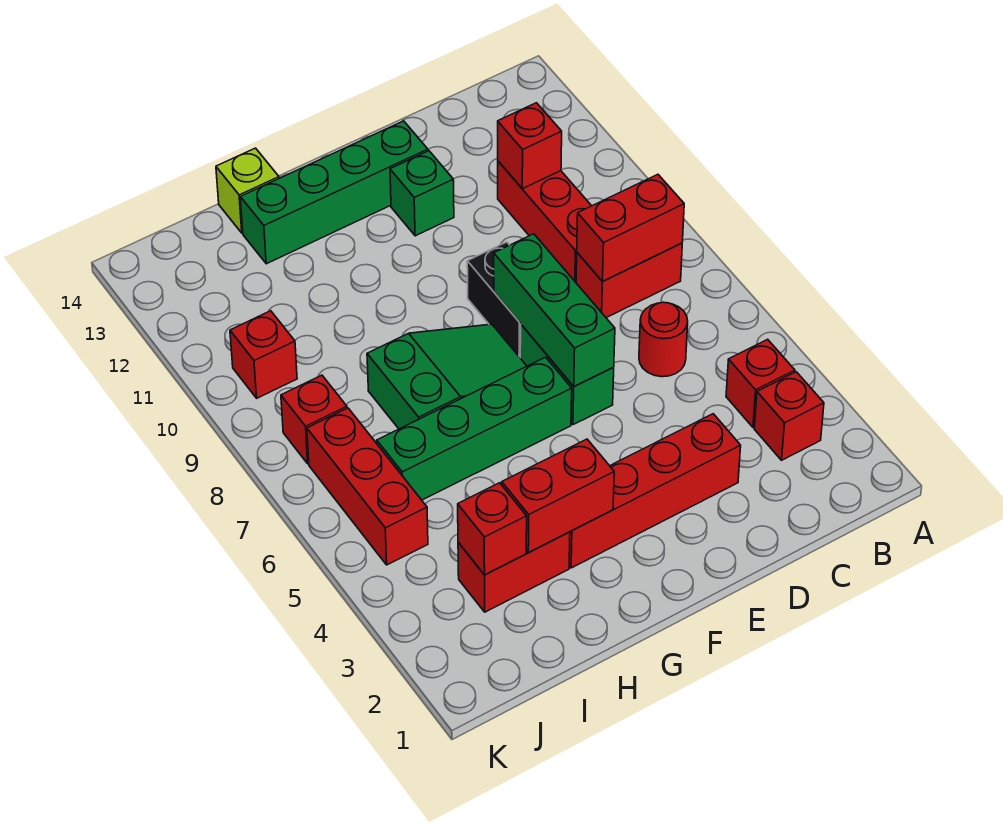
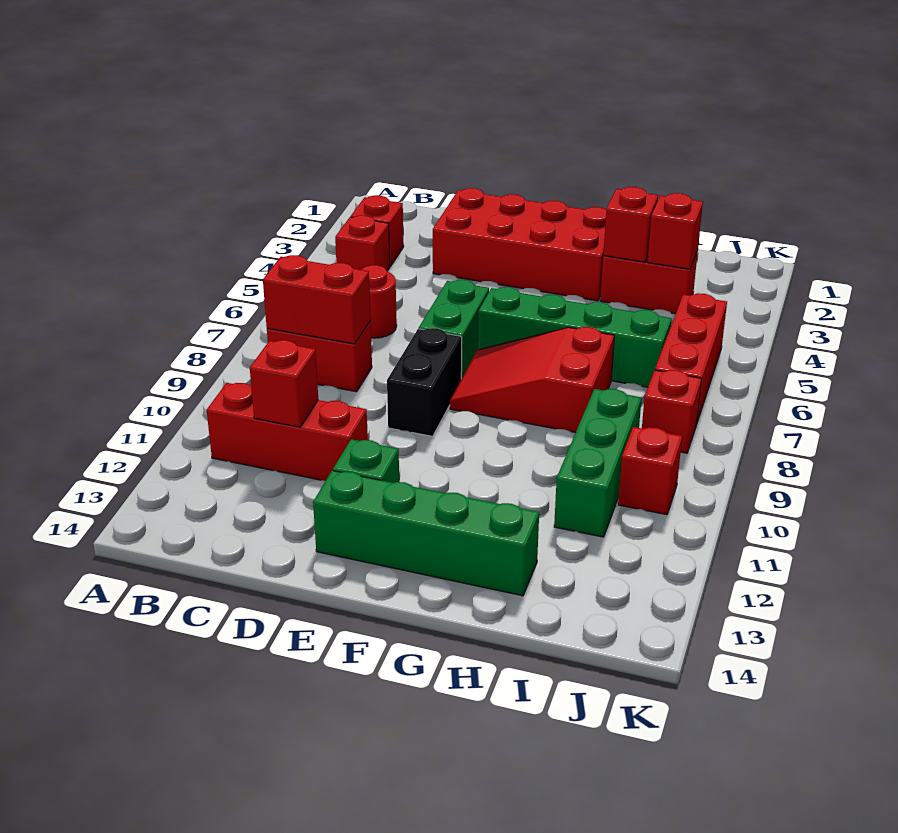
red 1x3 brick [498,161,591,282] -> red 1x3 brick turned to [207,383,368,481]
red 1x4 brick [569,414,741,568] -> red 2x4 brick [433,188,606,301]
green 1x3 brick [494,234,615,387] -> green 1x3 brick moved to [554,389,642,537]
green 2x3 slope [367,324,527,429] -> red 2x3 slope [450,327,615,433]
red 1x2 brick [502,439,614,552] -> red 1x1 brick [603,187,658,262]
lime 1x1 brick [216,148,279,233] -> none

